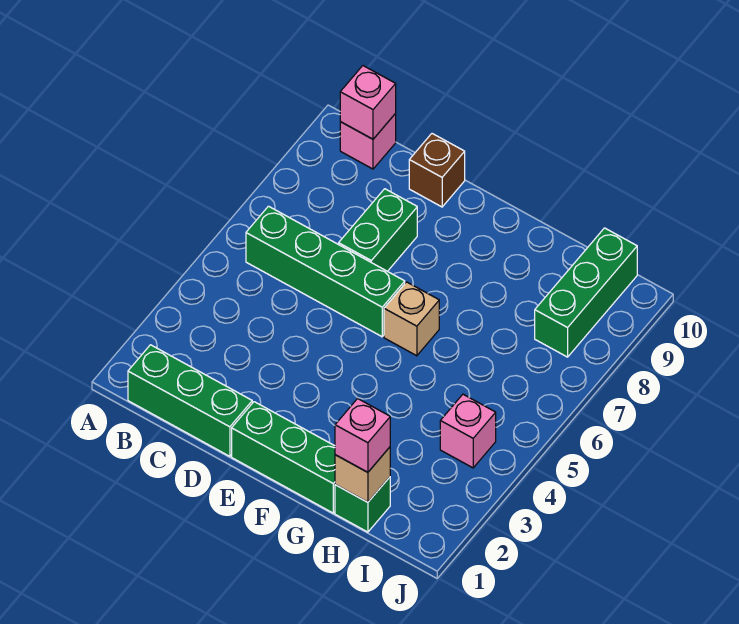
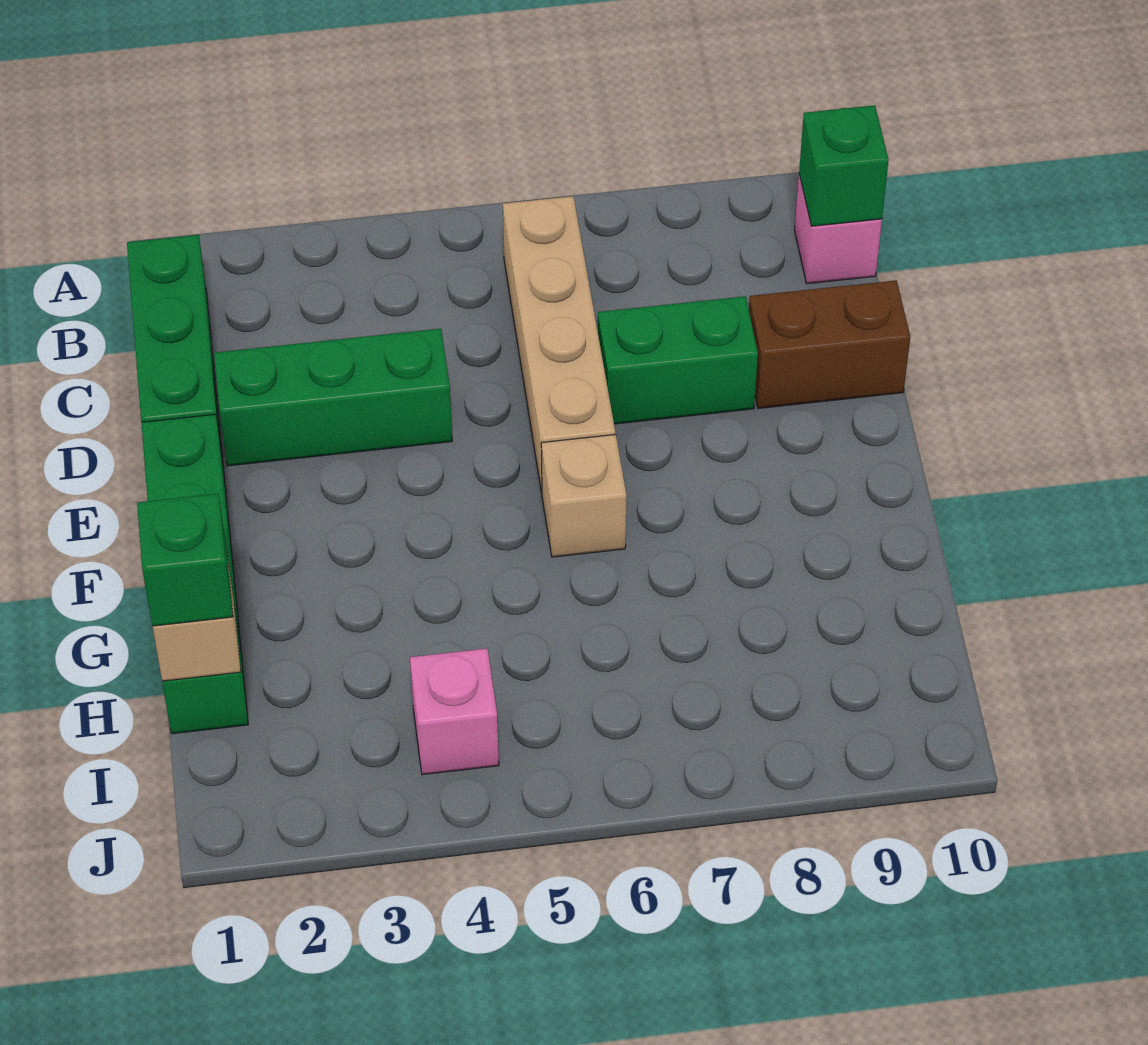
green 1x4 brick [246,206,405,337] -> tan 1x4 brick [503,196,615,493]
pink 1x1 brick [340,66,396,139] -> green 1x1 brick [799,105,889,226]
brown 1x1 brick [409,134,465,207] -> brown 1x2 brick [749,280,910,408]
pink 1x1 brick [335,399,390,472] -> green 1x1 brick [137,494,233,626]
green 1x3 brick [535,228,637,357] -> green 1x3 brick moved to [214,329,452,466]

